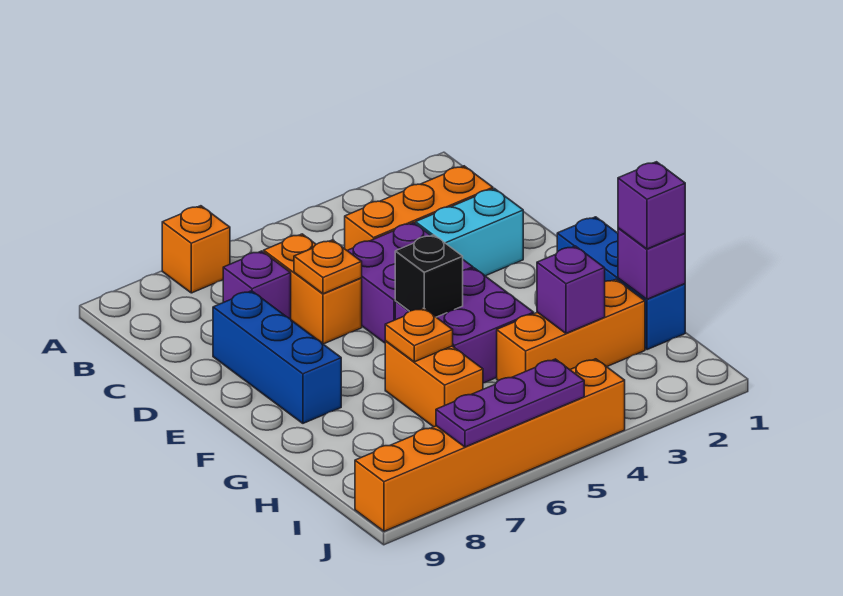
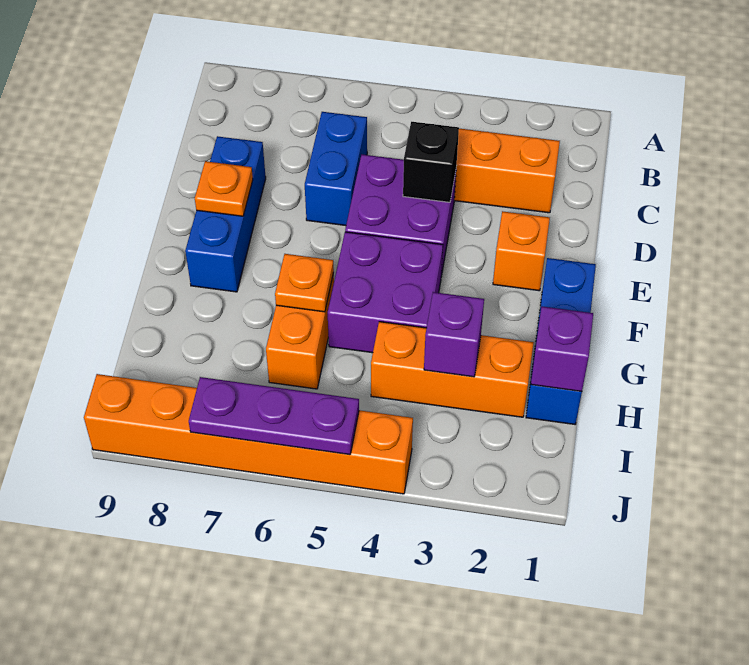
orange 1x1 brick [162,206,230,293] -> orange 1x1 brick moved to [493,211,550,291]
orange 1x2 brick [264,234,362,344] -> blue 1x2 brick [305,112,367,226]
purple 1x1 brick [223,251,291,319] -> none
cyan 1x2 brick [415,189,523,276] -> none
orange 1x1 plate [294,240,362,294] -> orange 1x1 plate moved to [195,161,253,216]
black 1x1 brick [395,235,463,317] -> black 1x1 brick moved to [403,122,459,202]
purple 1x1 brick [618,162,685,249] -> none

